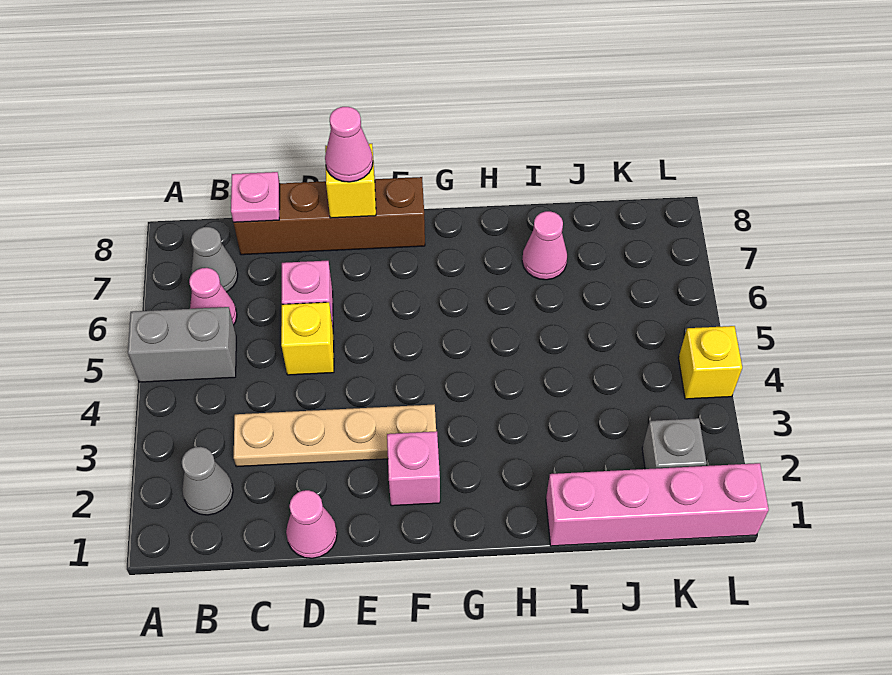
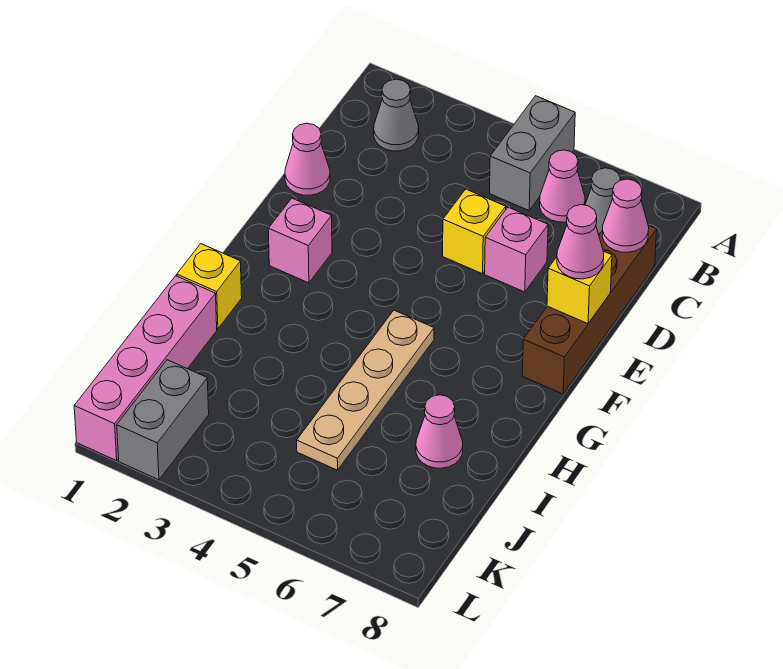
tan 1x4 plate [234,405,436,467] -> tan 1x4 plate moved to [297,310,434,470]
pink 1x1 plate [231,172,280,222] -> pink 1x1 cone [602,179,649,252]
grey 1x1 brick [642,418,707,469] -> grey 1x2 brick [117,360,209,480]
yellow 1x1 brick [679,326,742,399] -> yellow 1x1 brick moved to [177,244,242,329]

